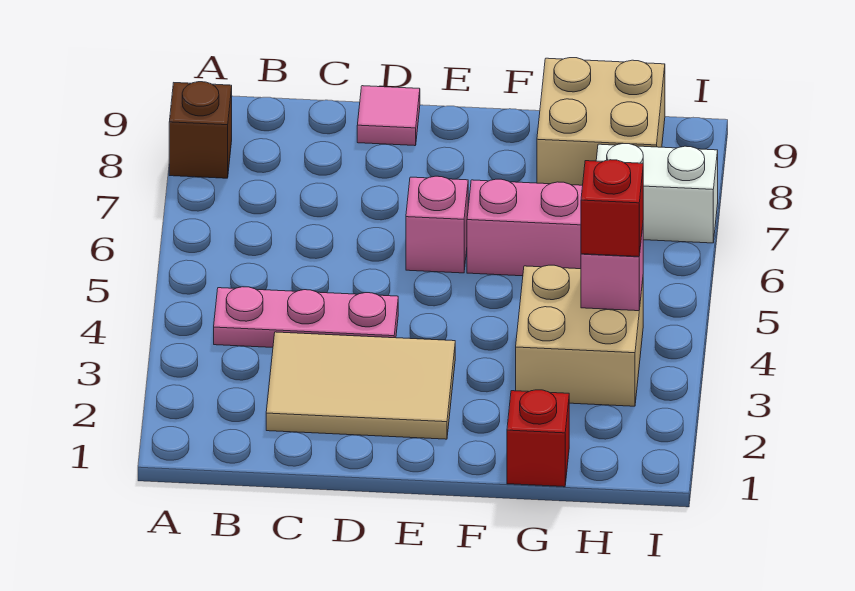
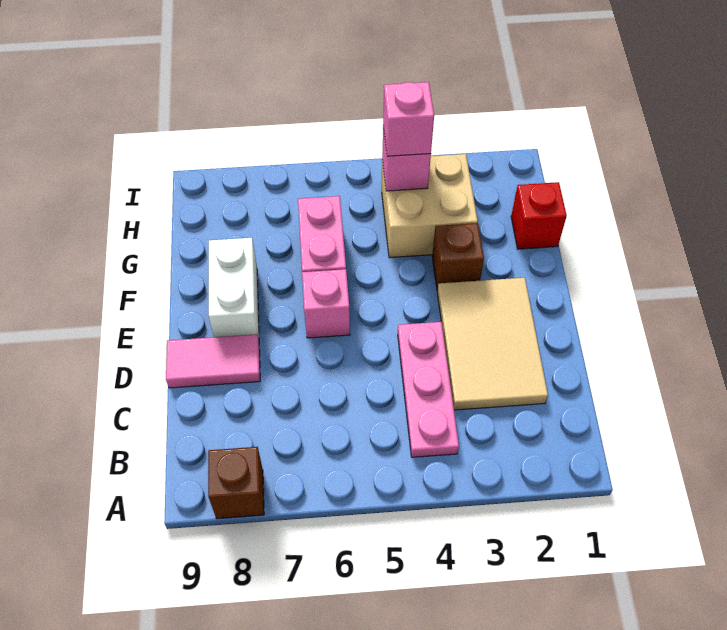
pink 1x1 tile [357,86,420,146] -> pink 1x2 tile [166,334,260,388]
none -> brown 1x1 brick [432,223,484,291]
tan 2x2 brick [537,58,665,185] -> none
red 1x1 brick [581,160,643,257] -> pink 1x1 brick [383,82,434,156]
white 1x2 brick [596,144,718,243] -> white 1x2 brick moved to [209,238,259,338]

